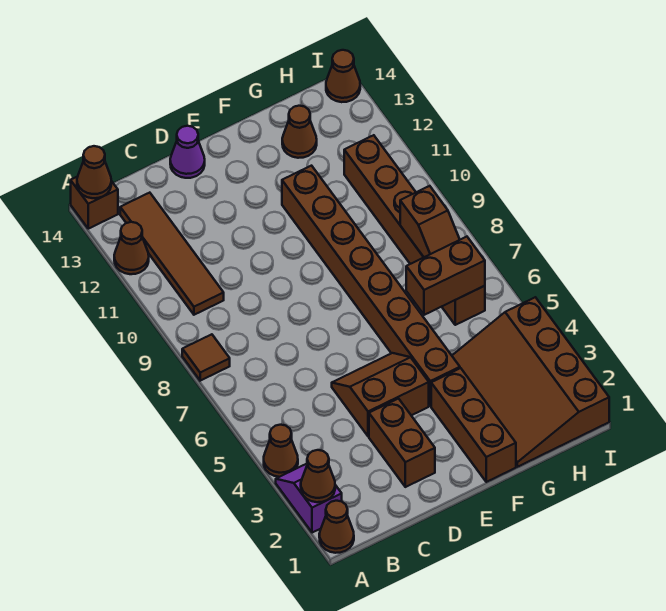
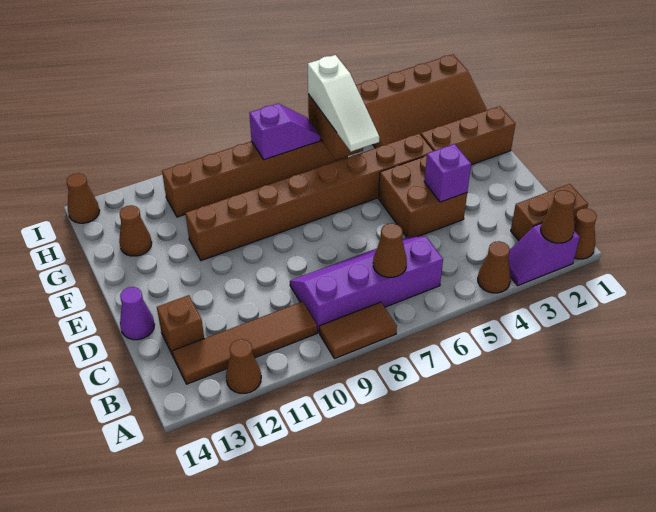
brown 1x1 tile [182,334,230,381] -> brown 1x2 tile [319,302,397,359]
brown 1x1 brick [71,177,118,229] -> brown 1x1 brick moved to [157,295,204,357]
brown 1x1 cone [77,146,111,198] -> brown 1x1 cone moved to [373,223,407,277]
none -> purple 2x4 slope [290,237,443,333]
brown 1x2 brick [369,399,435,487] -> brown 1x2 brick moved to [511,184,588,241]
brown 2x2 slope [332,353,429,436] -> brown 2x2 brick [379,156,467,237]
none -> purple 1x1 brick [424,144,471,202]
none -> white 1x3 slope [308,55,379,152]
brown 1x2 slope [400,186,460,257] -> purple 1x2 slope [249,104,320,160]

